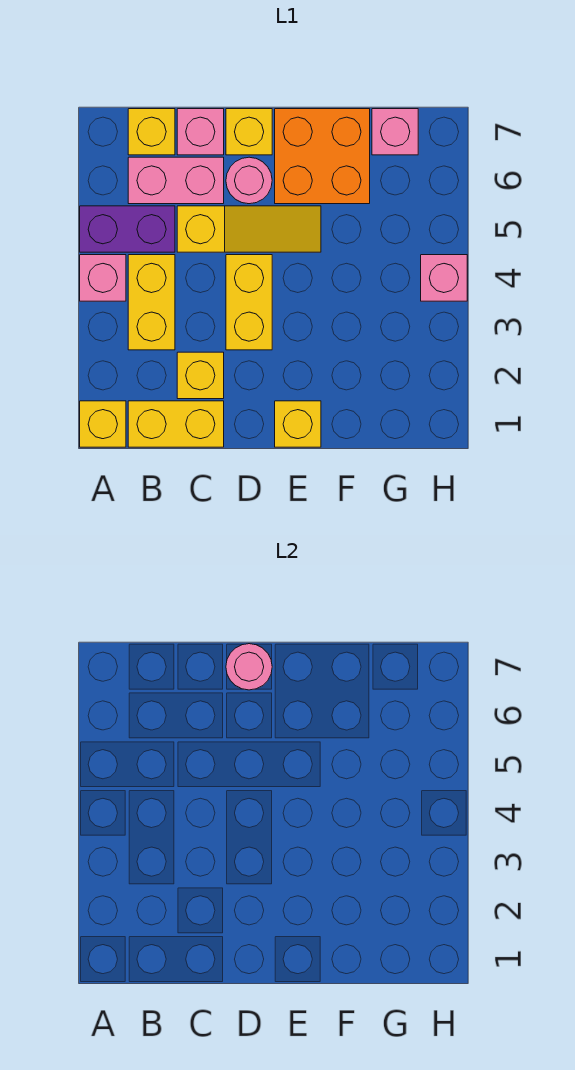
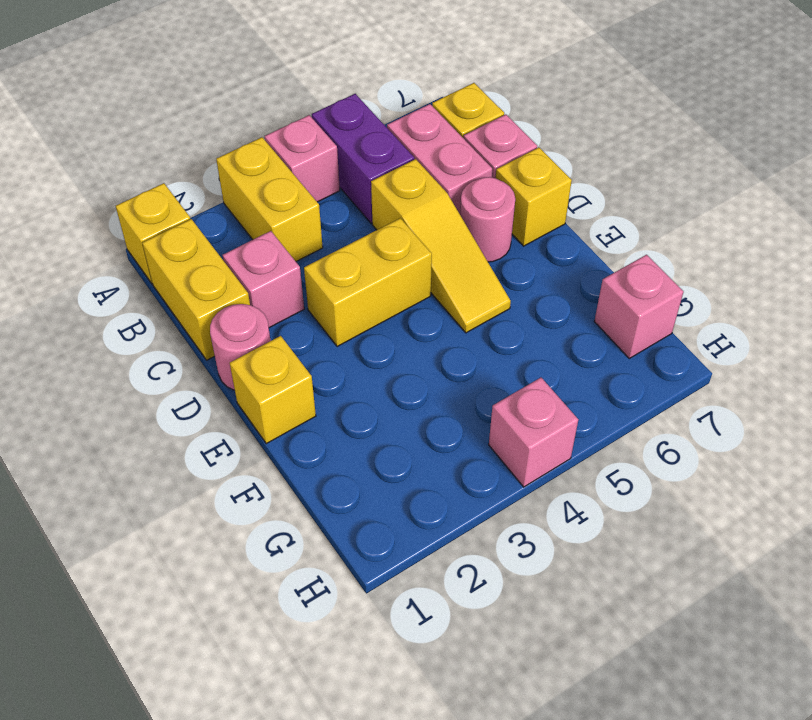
yellow 1x2 brick [128,255,175,350] -> yellow 1x2 brick turned to [216,137,323,262]
yellow 1x1 brick [177,352,224,399] -> pink 1x1 brick [223,231,304,328]
pink 1x1 round brick [226,644,272,690] -> pink 1x1 round brick moved to [210,304,271,390]
orange 2x2 brick [275,109,370,204] -> none

